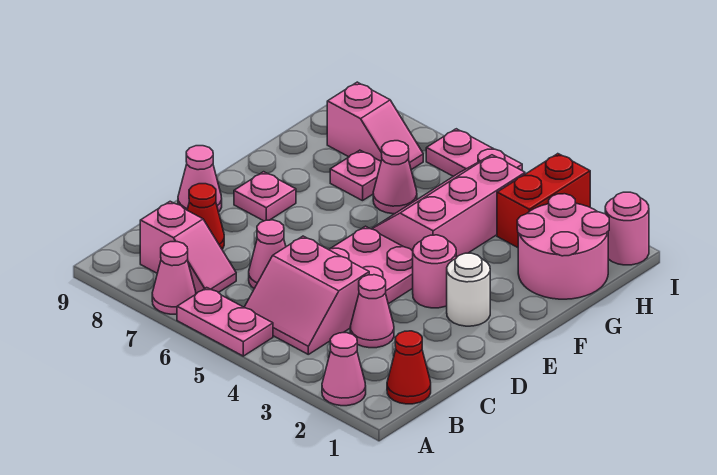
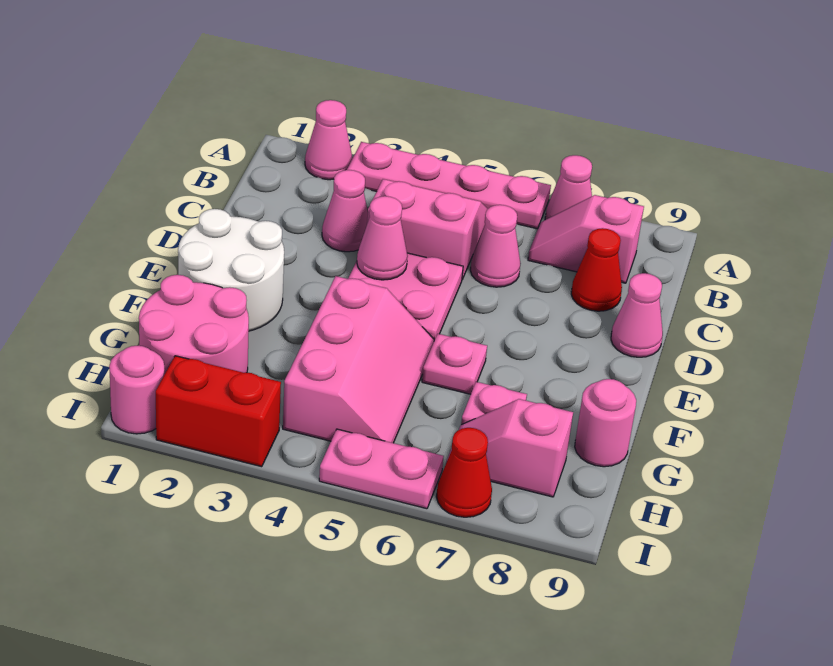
pink 1x2 plate [177,288,273,356] -> pink 1x4 plate [347,142,551,229]
red 1x1 cone [387,331,431,404] -> red 1x1 cone moved to [436,428,492,517]
white 1x1 round brick [447,253,490,326] -> white 2x2 round brick [178,209,284,331]
pink 1x1 round brick [413,235,456,308] -> pink 1x1 round brick moved to [575,379,636,467]
pink 1x1 plate [234,172,296,221] -> pink 1x1 plate moved to [422,334,487,394]
pink 1x1 cone [373,141,417,214] -> pink 1x1 cone moved to [357,196,408,280]
red 1x2 brick [497,154,590,248] -> red 1x2 brick turned to [156,356,281,467]

